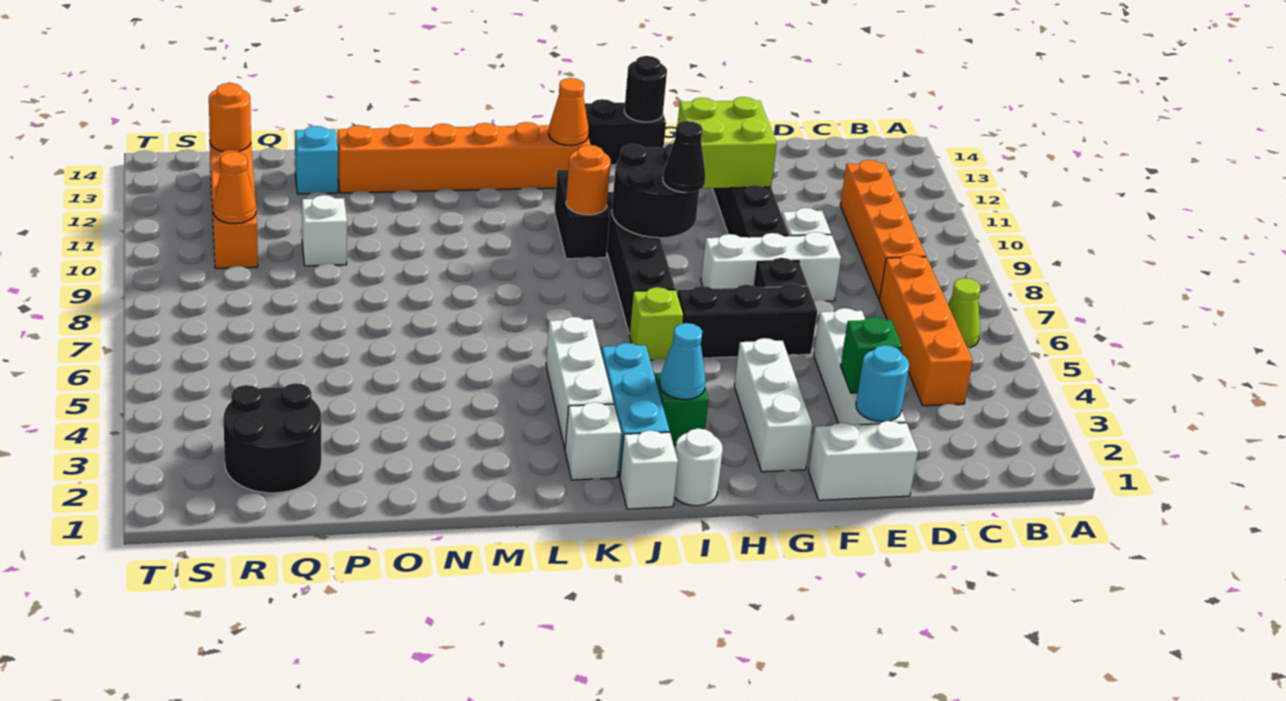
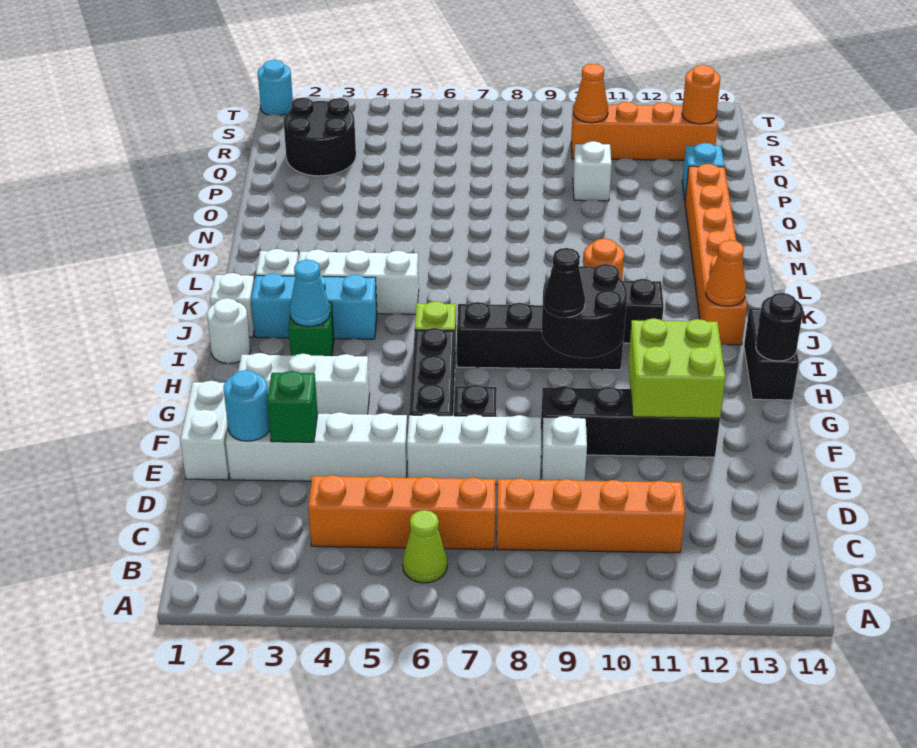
white 1x3 brick [701,232,841,301] -> white 1x3 brick turned to [407,414,541,484]
none -> cyan 1x1 round brick [258,60,293,116]

